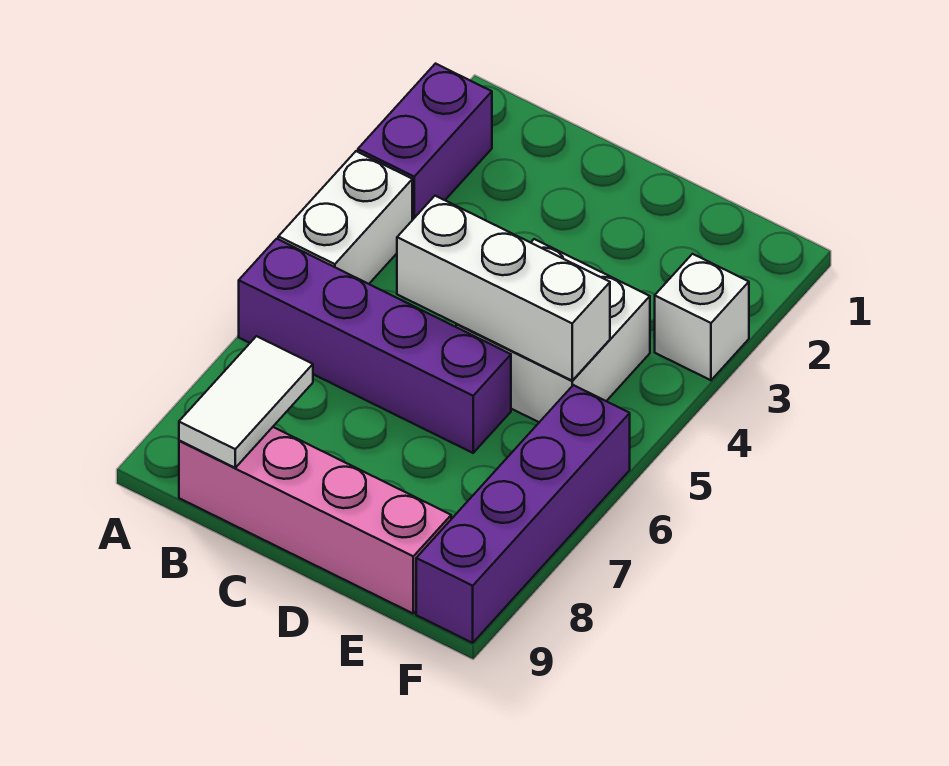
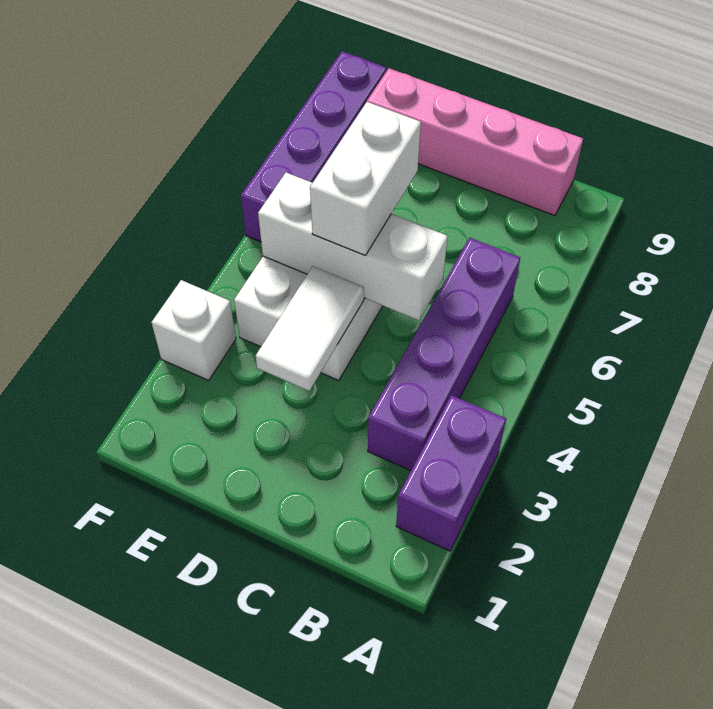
white 1x2 brick [278,151,412,284] -> white 1x2 brick moved to [310,102,421,256]
purple 1x4 brick [239,239,511,453] -> purple 1x4 brick turned to [368,238,520,471]
white 1x2 tile [179,336,313,468] -> white 1x2 tile moved to [256,266,364,391]

